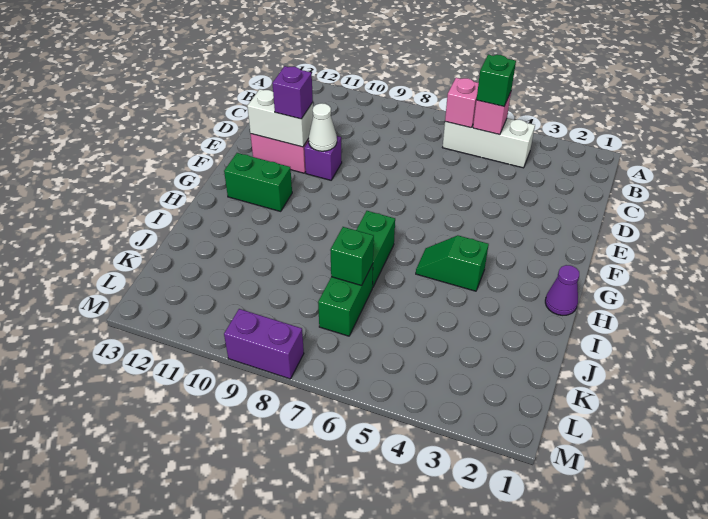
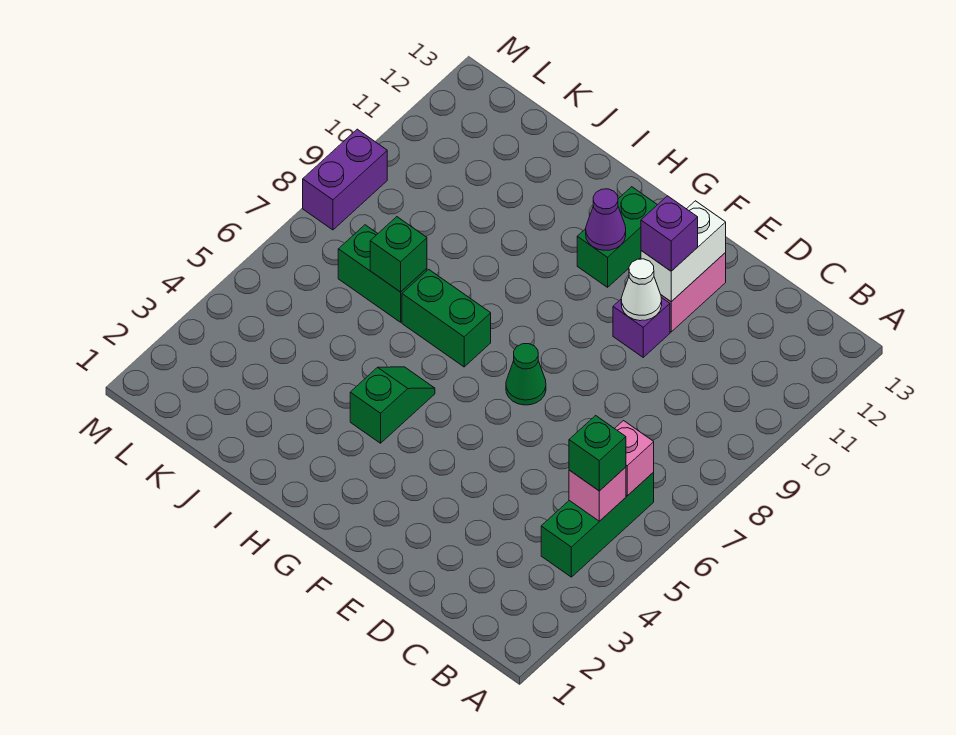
white 1x3 brick [443,118,535,168] -> green 1x3 brick [541,472,654,577]
none -> green 1x1 cone [506,344,546,405]
purple 1x1 cone [545,265,579,315] -> purple 1x1 cone moved to [586,189,626,250]

